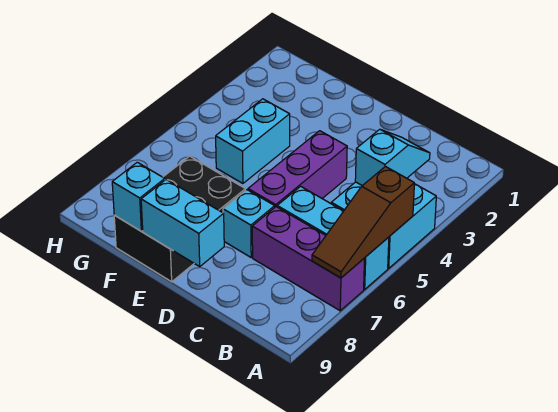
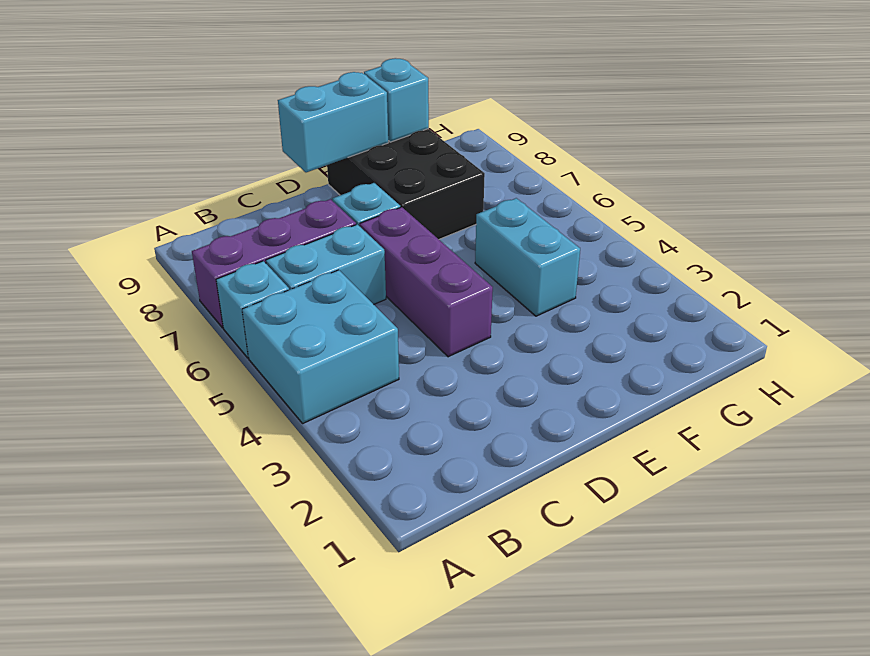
brown 1x3 slope [312,167,414,278] -> none
cyan 1x2 slope [355,129,430,186] -> none

